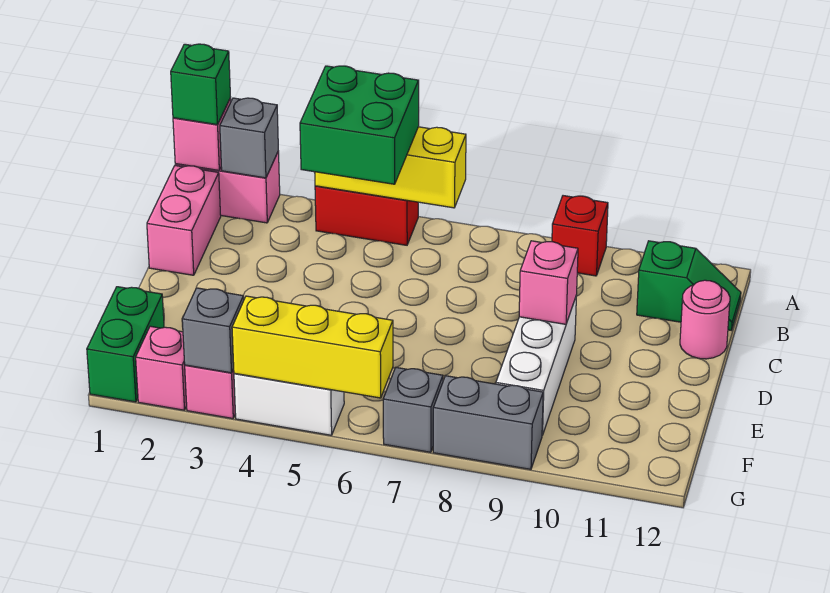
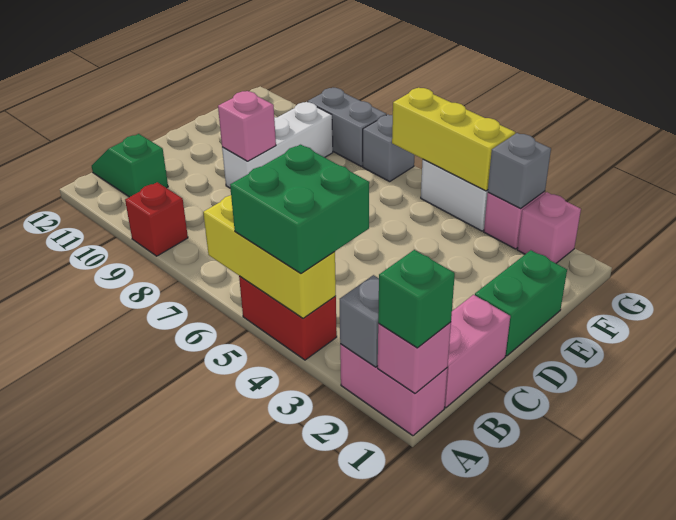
pink 1x1 round brick [680,280,730,359] -> none
green 1x2 brick [87,287,164,402] -> green 1x2 brick moved to [475,250,567,356]

